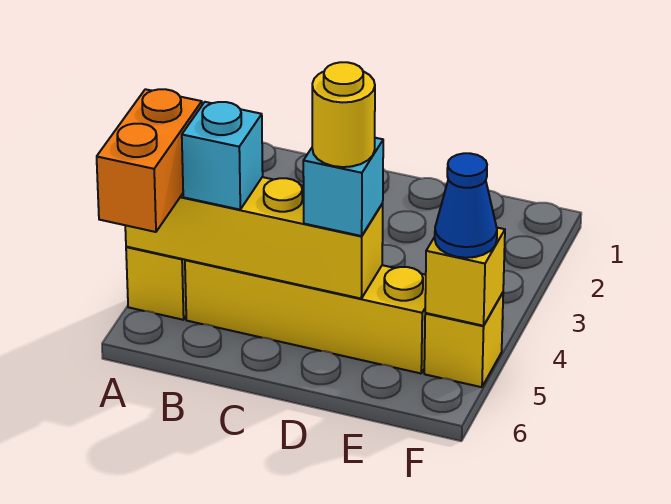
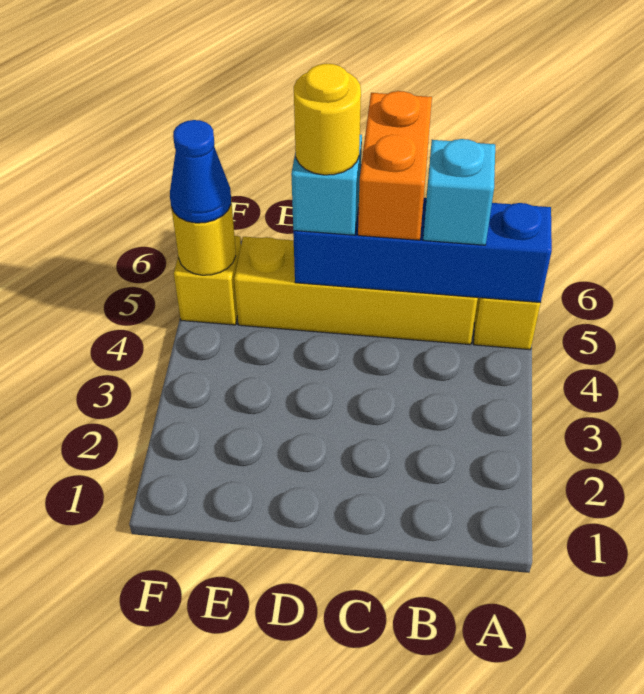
yellow 1x4 brick [125,177,383,299] -> blue 1x4 brick [293,198,552,303]
orange 1x2 brick [97,89,202,232] -> orange 1x2 brick moved to [358,91,432,240]
yellow 1x1 brick [425,228,505,326] -> yellow 1x1 round brick [171,202,236,275]

